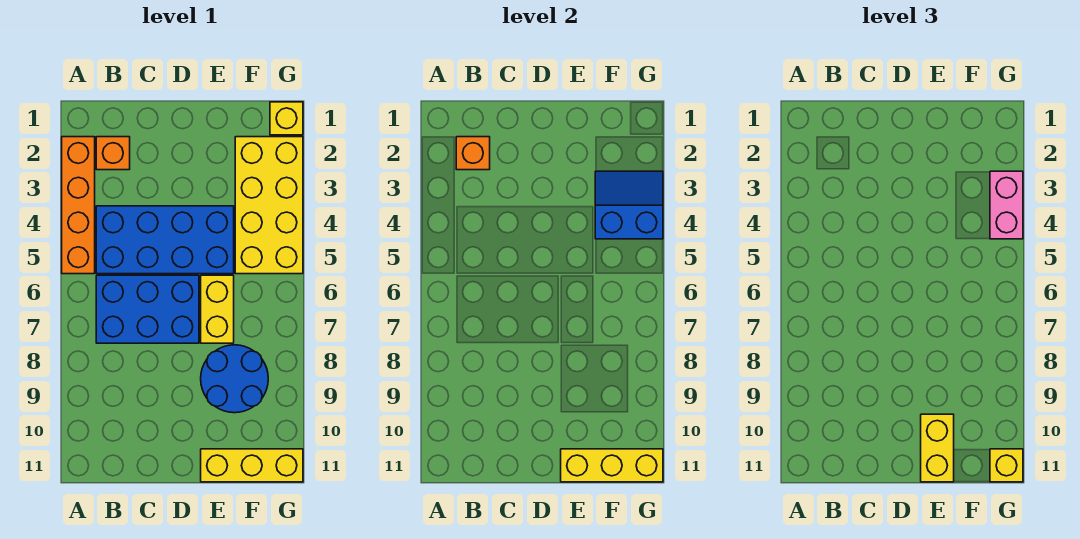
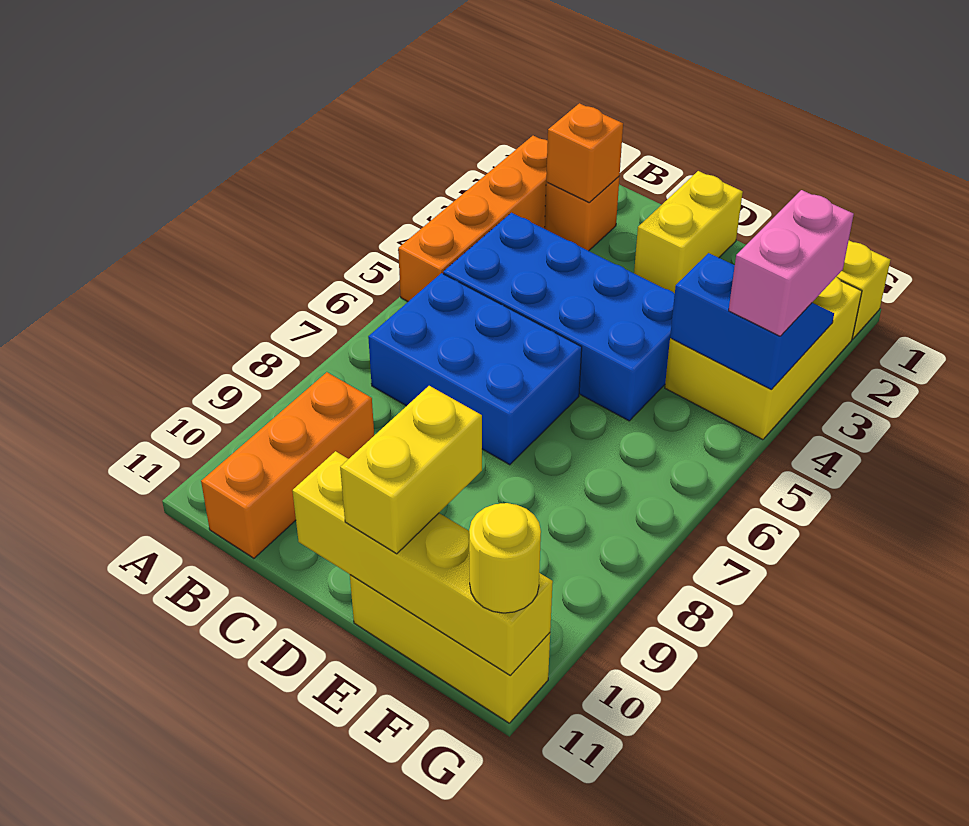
none -> orange 1x3 brick [201,372,374,558]
yellow 1x2 brick [201,275,234,343] -> yellow 1x2 brick moved to [634,171,743,294]
blue 2x2 round brick [201,345,268,413] -> none
yellow 1x3 brick [561,449,663,482] -> yellow 1x4 brick [292,451,553,676]
yellow 2x4 brick [235,137,303,274] -> yellow 2x3 brick [665,277,862,440]
yellow 1x1 brick [990,449,1023,482] -> yellow 1x1 round brick [469,503,541,613]

